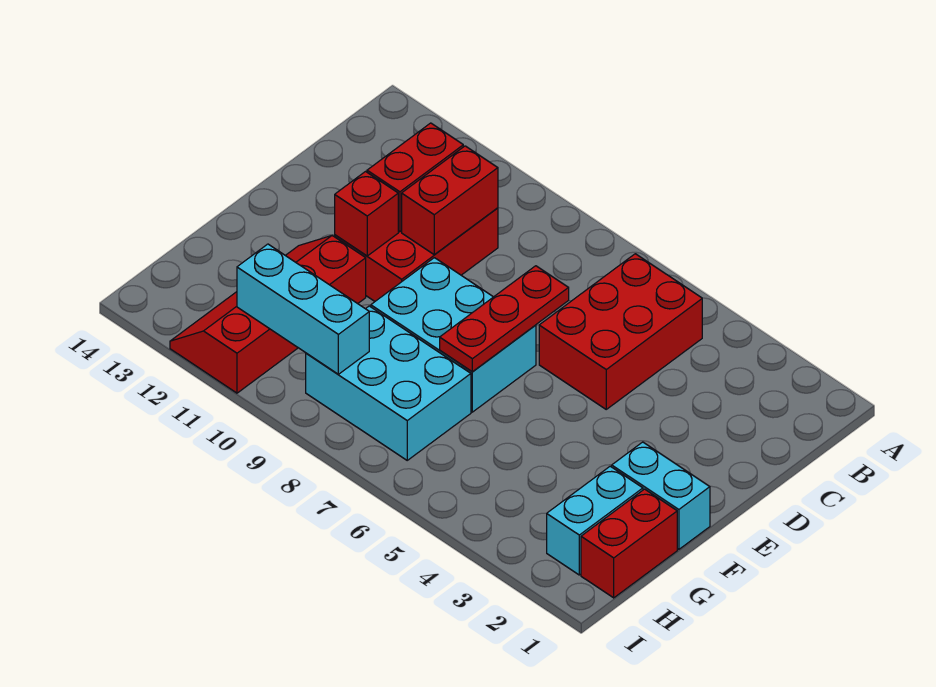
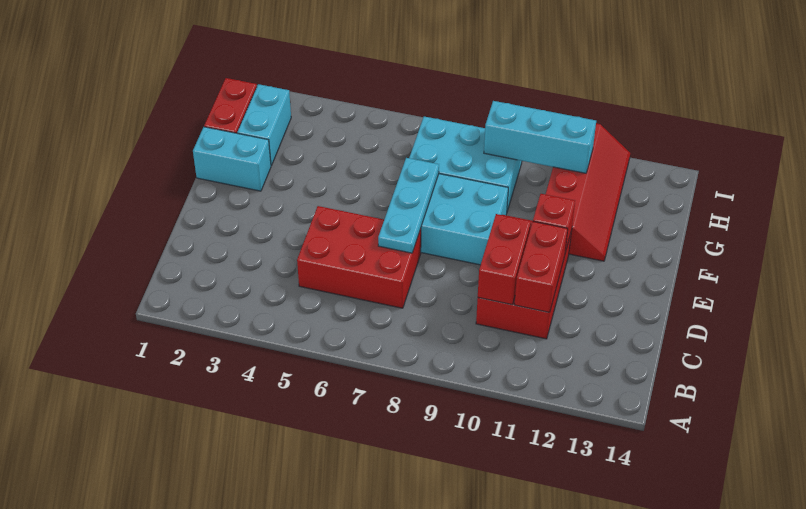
red 2x3 brick [539,254,702,409] -> red 2x3 brick turned to [297,206,421,308]
red 1x3 plate [440,266,569,372] -> cyan 1x3 plate [378,158,439,253]

